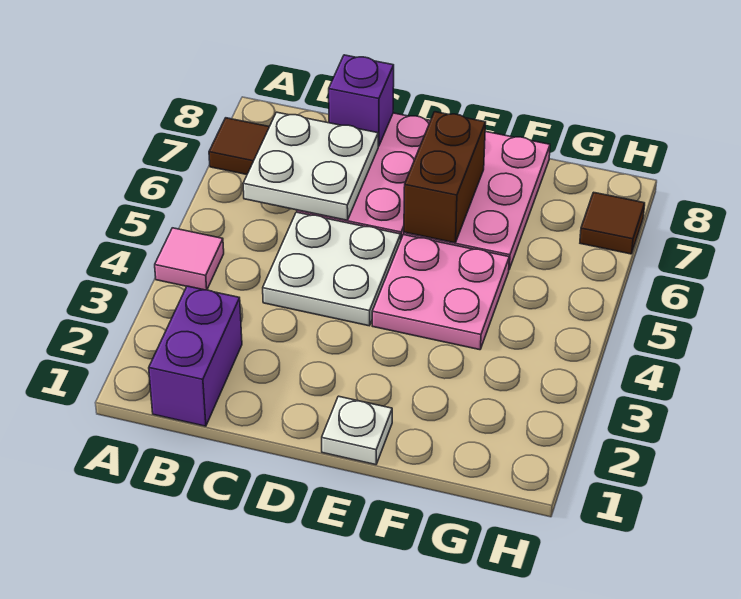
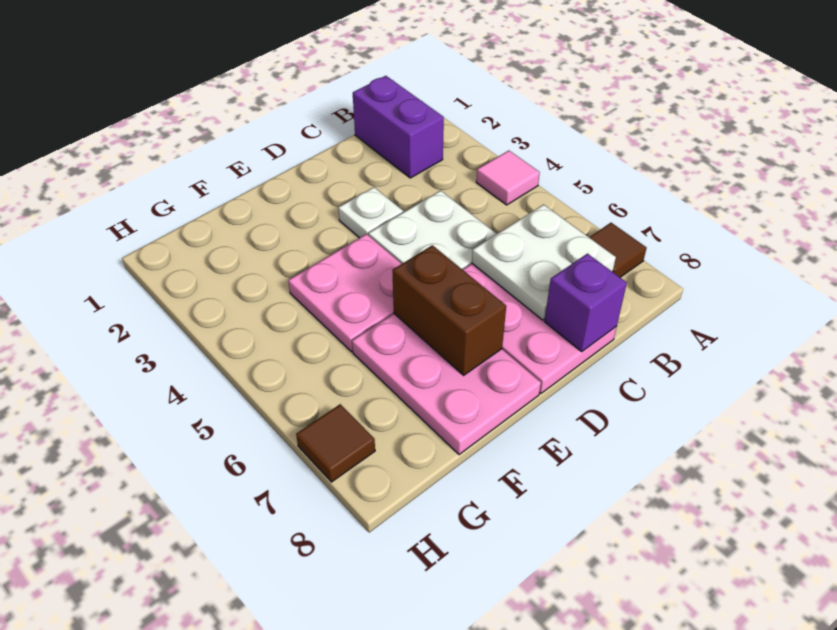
white 1x1 plate [322,396,392,465] -> white 1x1 plate moved to [338,187,403,238]

